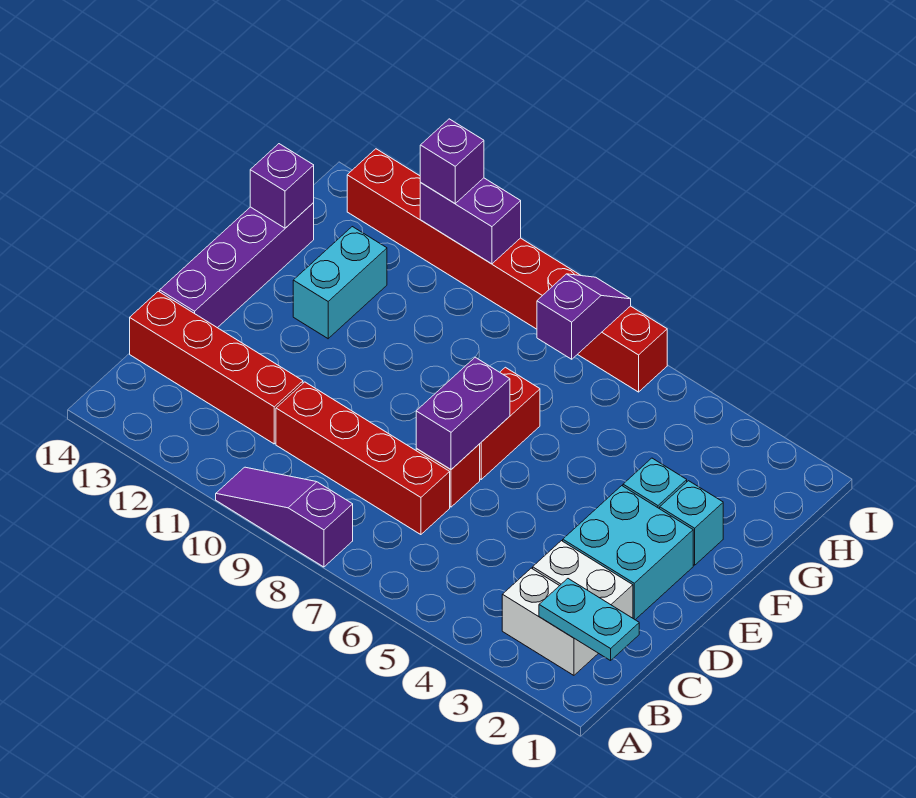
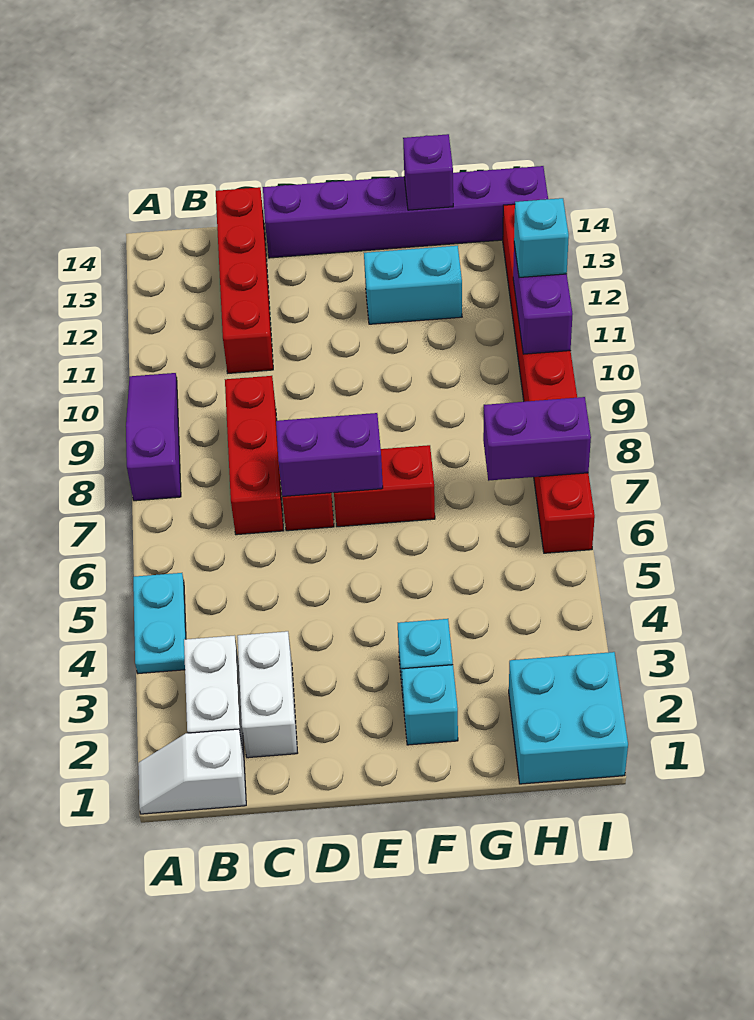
none -> white 1x2 slope [138,729,246,814]
cyan 1x2 plate [539,579,639,661] -> cyan 1x2 plate moved to [133,573,186,673]
red 1x4 brick [276,382,450,535] -> red 1x3 brick [225,376,284,535]
cyan 2x2 brick [563,486,693,620] -> cyan 2x2 brick moved to [509,652,628,784]
purple 1x4 brick [160,202,314,328] -> purple 1x6 brick [263,166,548,258]
purple 1x2 slope [537,274,631,359] -> purple 1x2 brick [483,397,591,481]
purple 1x1 brick [420,119,484,203] -> cyan 1x1 brick [514,198,569,278]

